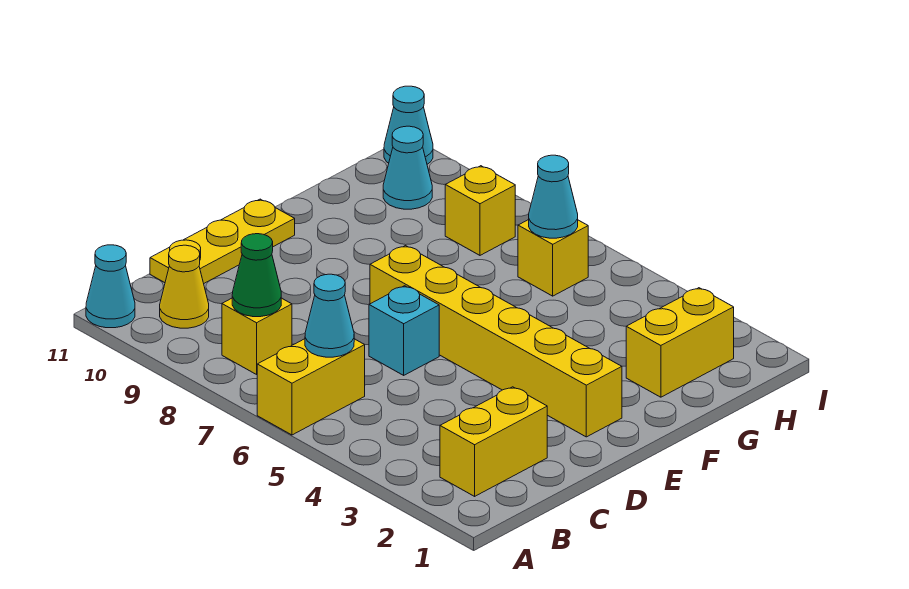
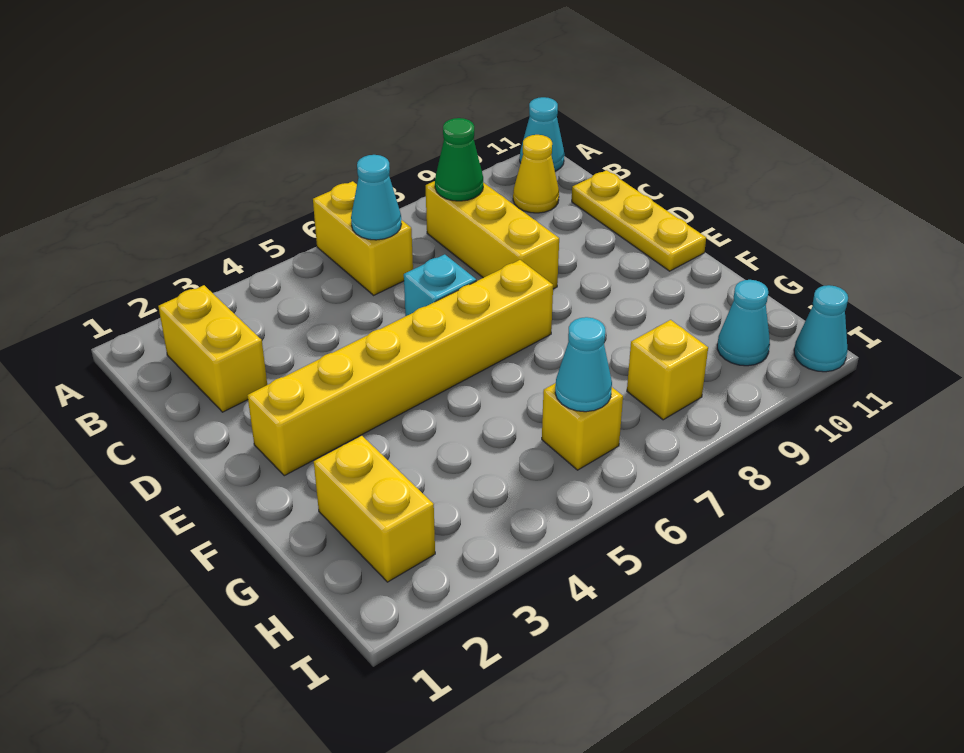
yellow 1x1 brick [222,298,292,374] -> yellow 1x3 brick [426,181,559,289]

